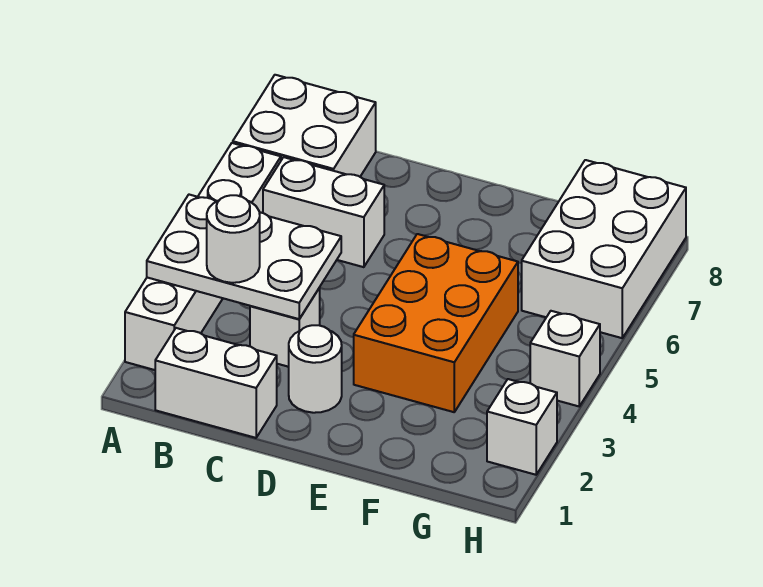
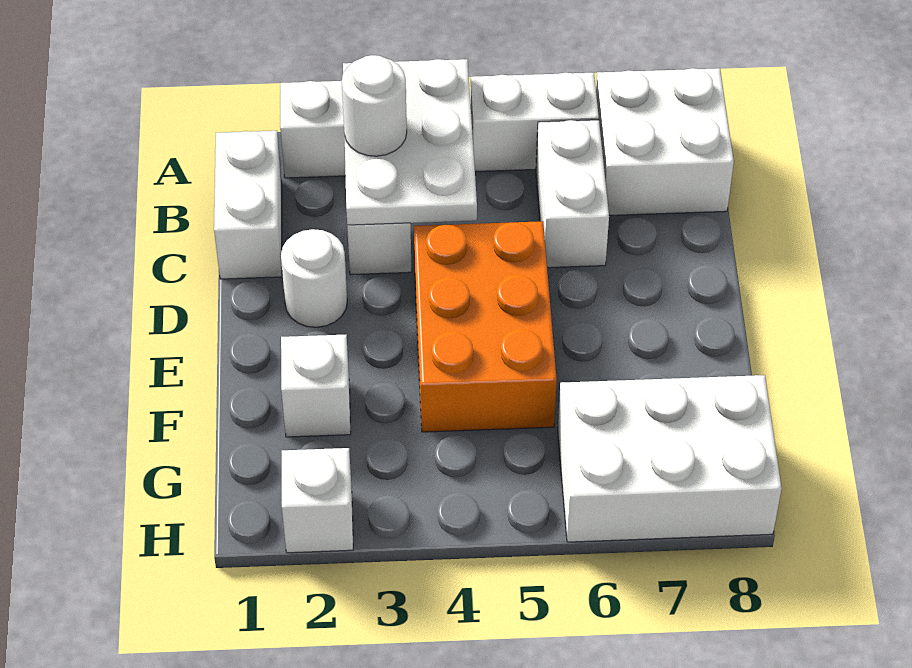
orange 2x3 brick [354,234,518,412] -> orange 2x3 brick turned to [414,221,557,432]
white 1x1 brick [530,311,600,406] -> white 1x1 brick moved to [281,335,351,437]

